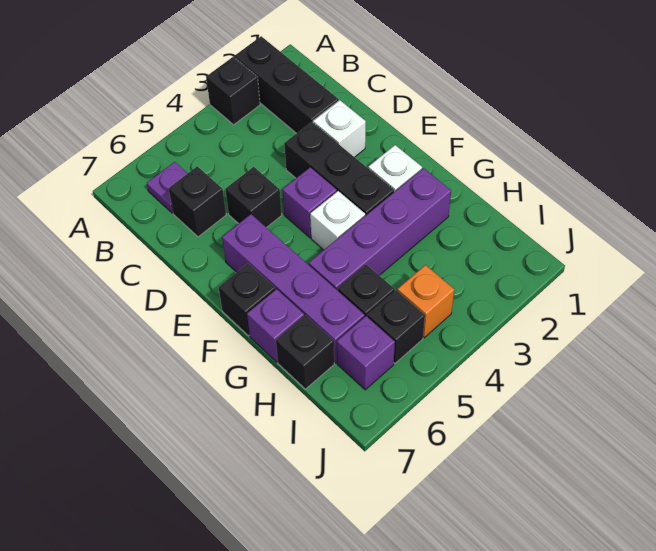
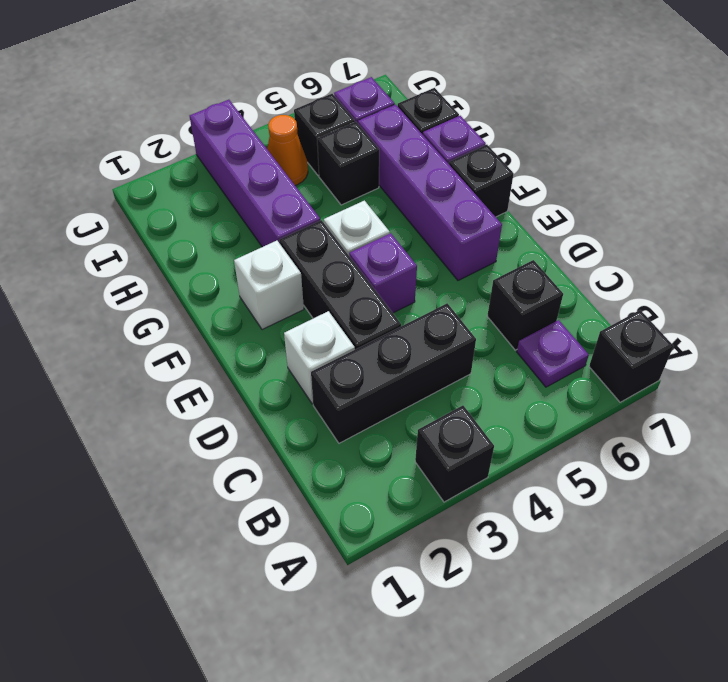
black 1x3 brick [235,36,339,134] -> black 1x3 brick turned to [311,303,476,443]
black 1x1 brick [225,167,282,228] -> black 1x1 brick moved to [589,310,673,402]
purple 1x4 brick [309,168,451,290] -> purple 1x4 brick turned to [190,100,320,247]
orange 1x1 brick [397,265,454,338] -> orange 1x1 cone [267,115,308,185]

